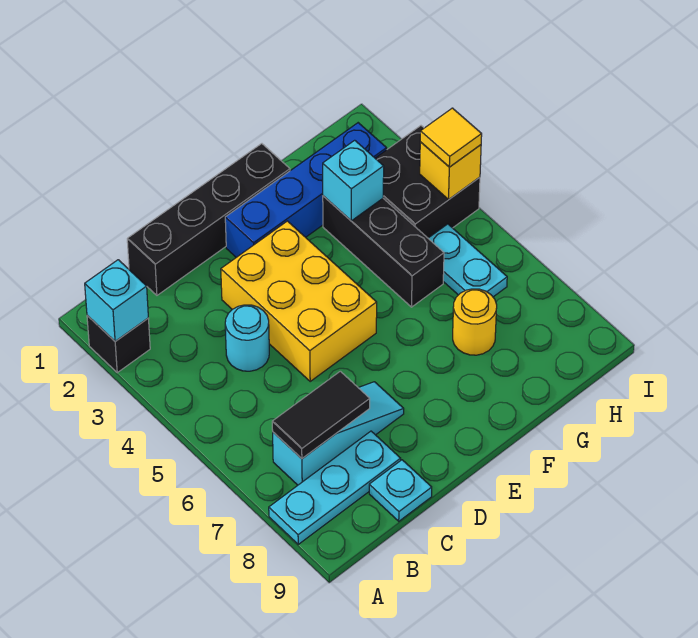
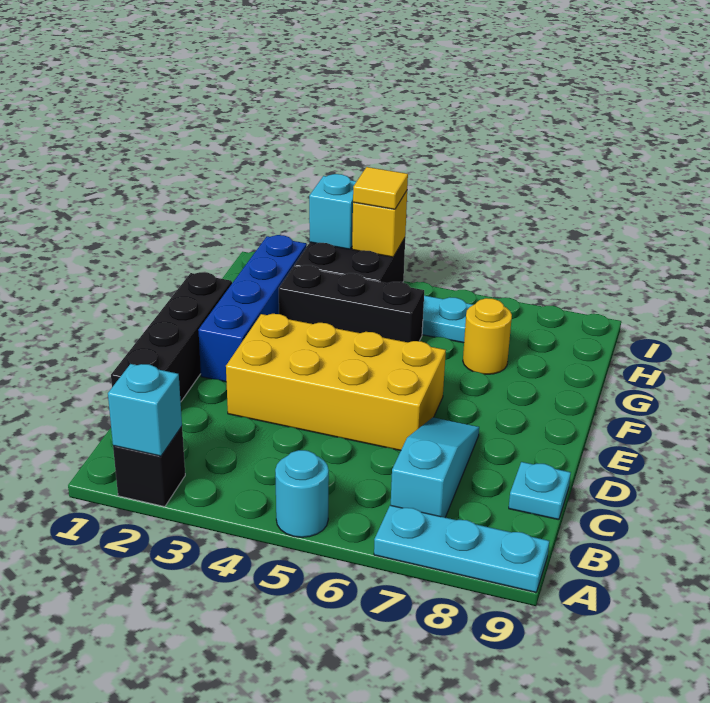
cyan 1x3 plate [269,431,401,544] -> cyan 1x3 plate turned to [374,505,549,592]
black 1x2 tile [272,371,370,458] -> none
cyan 1x1 round brick [225,305,269,371] -> cyan 1x1 round brick moved to [275,450,329,537]
yellow 2x3 brick [221,221,377,381] -> yellow 2x4 brick [226,314,446,451]
cyan 1x1 brick [323,140,384,221] -> cyan 1x1 brick moved to [309,174,357,249]

